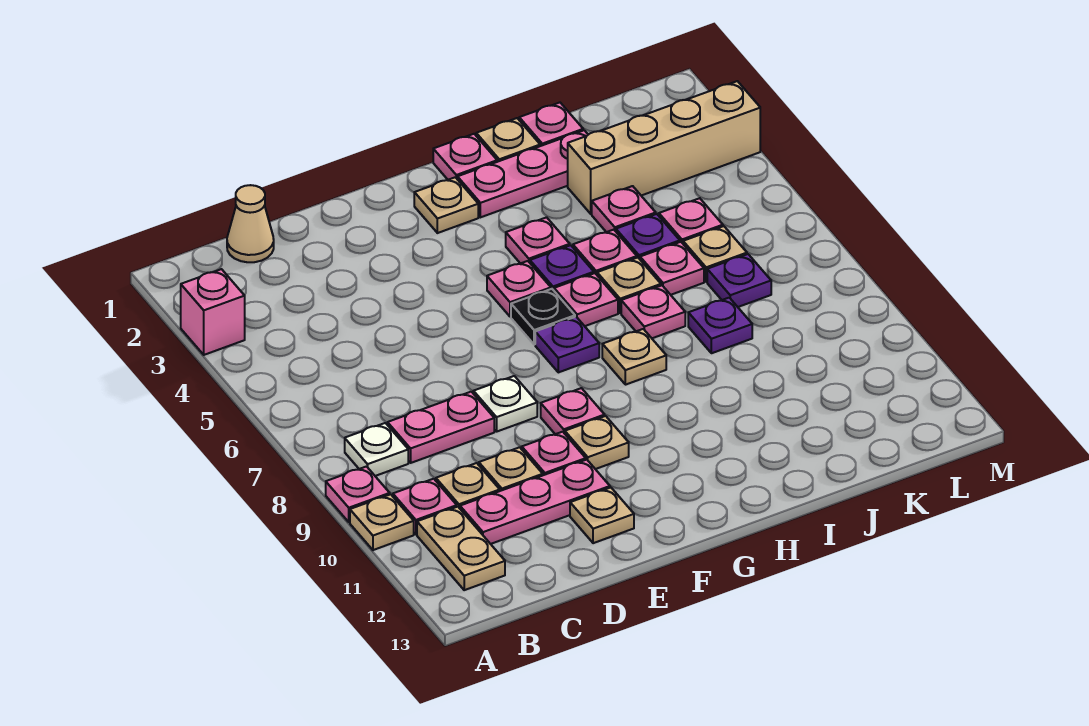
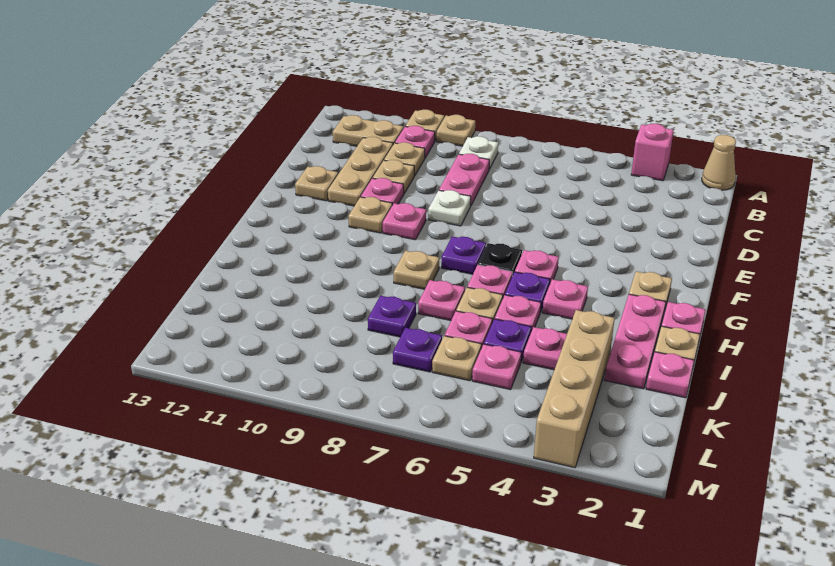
pink 1x1 plate [326,467,390,522] -> tan 1x1 plate [437,115,475,146]
tan 1x1 cone [227,185,274,262] -> tan 1x1 cone moved to [702,135,736,190]
pink 1x3 plate [460,460,610,544] -> tan 1x3 plate [328,137,393,206]

